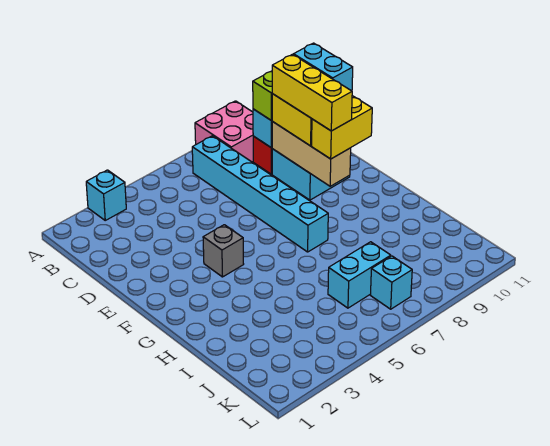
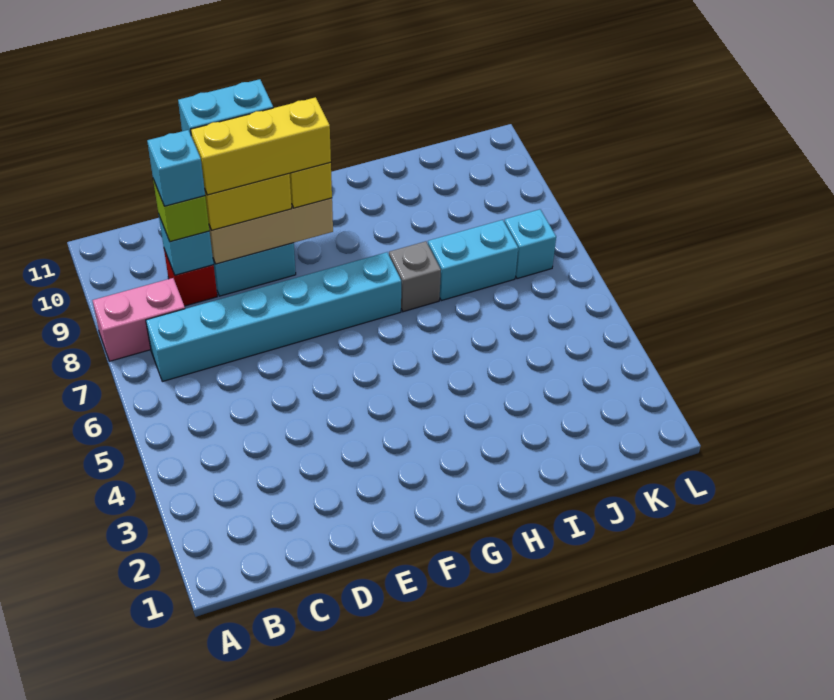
cyan 1x1 brick [86,170,126,220] -> cyan 1x1 brick moved to [147,130,205,206]
pink 2x2 brick [195,101,253,162] -> pink 1x2 brick [92,278,185,361]
grey 1x1 brick [203,225,244,277] -> grey 1x1 brick moved to [389,241,441,312]
cyan 1x2 brick [328,242,391,308] -> cyan 1x2 brick turned to [428,220,518,301]

